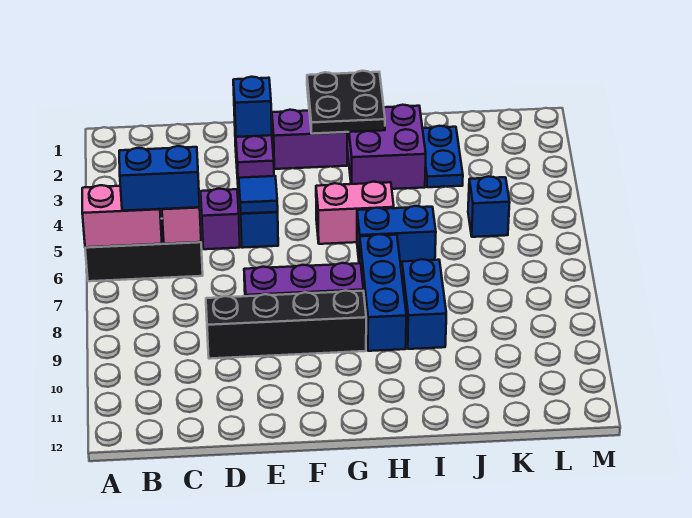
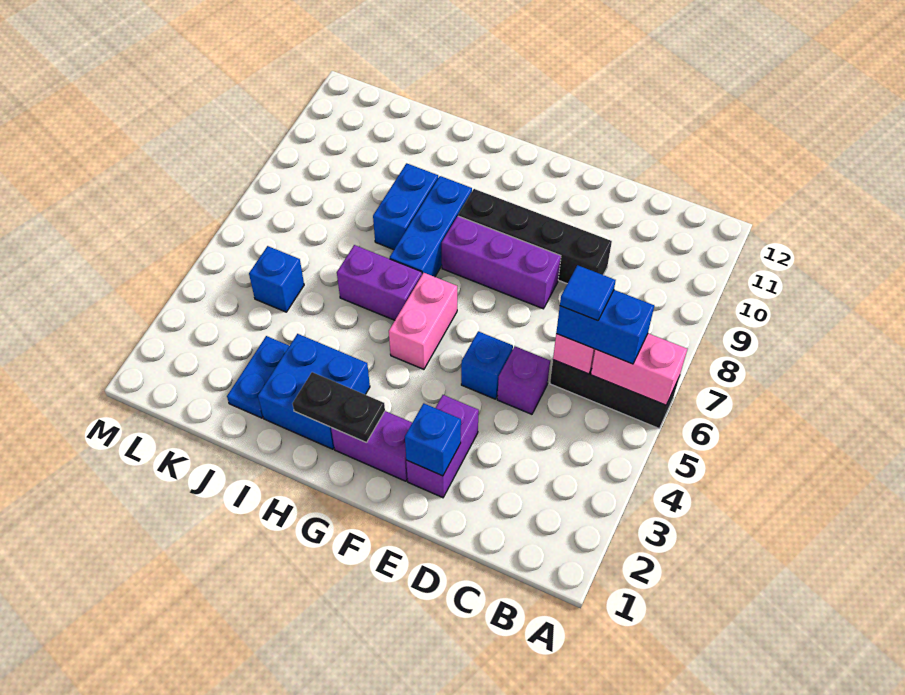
blue 1x1 tile [239,176,278,214] -> blue 1x1 tile moved to [560,265,616,321]
black 2x2 plate [307,71,385,134] -> black 1x2 plate [293,372,385,443]
pink 1x2 brick [316,182,394,244] -> pink 1x2 brick turned to [389,273,457,369]
purple 2x2 brick [347,105,426,189] -> blue 2x2 brick [258,334,370,449]
blue 1x2 brick [357,206,436,267] -> purple 1x2 brick [337,245,422,320]

